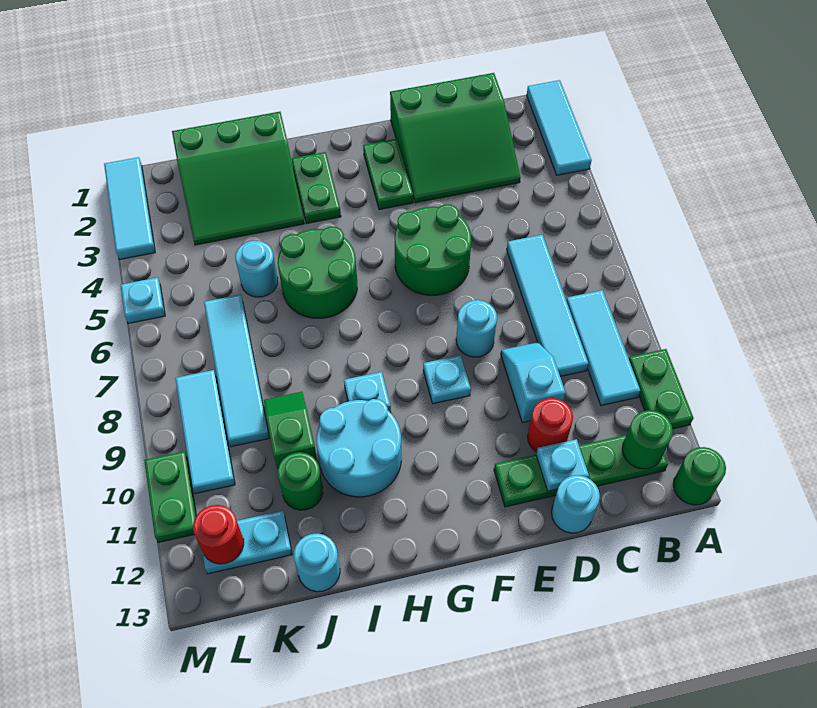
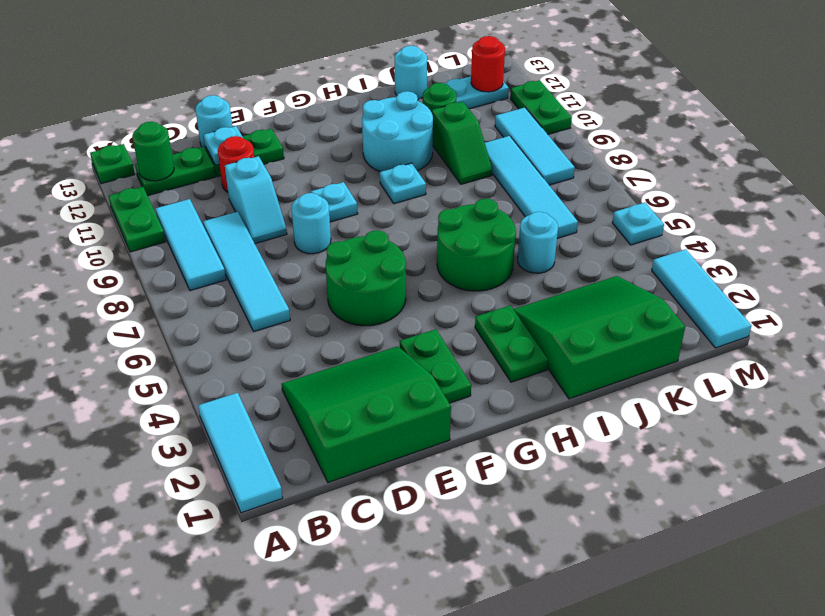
green 1x1 round brick [673,447,726,505] -> green 1x1 plate [90,144,135,184]

